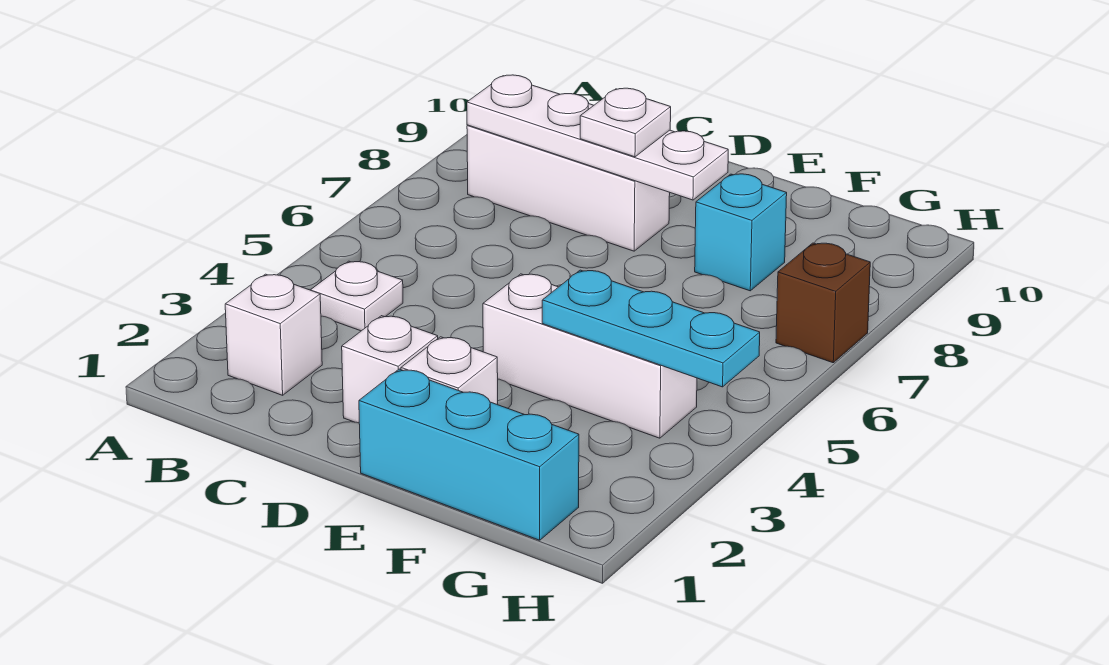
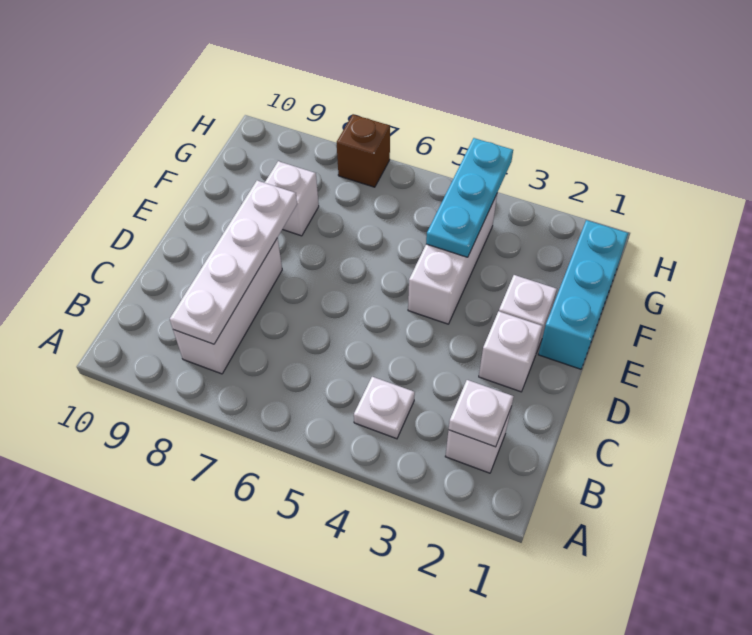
white 1x1 plate [580,88,671,157] -> white 1x1 plate moved to [449,380,514,447]
cyan 1x1 brick [695,174,787,291] -> white 1x1 brick [265,161,319,236]

